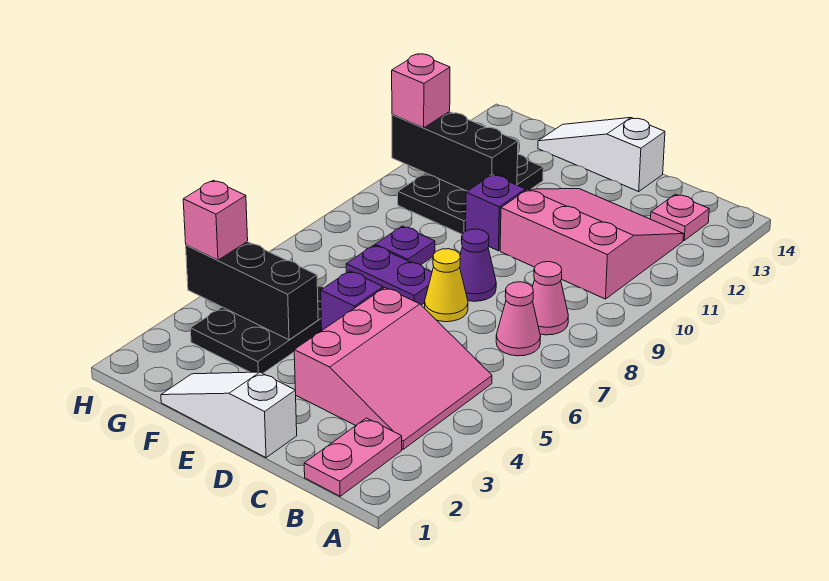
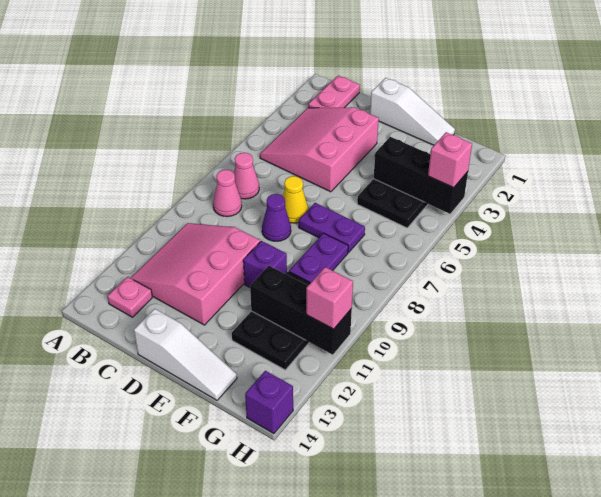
pink 3x3 slope [500,189,684,299] -> pink 3x3 slope turned to [131,223,260,325]
purple 1x1 brick [321,271,383,330] -> purple 1x1 brick moved to [245,371,293,434]
purple 1x1 plate [375,226,435,265] -> purple 1x2 plate [289,233,348,283]

